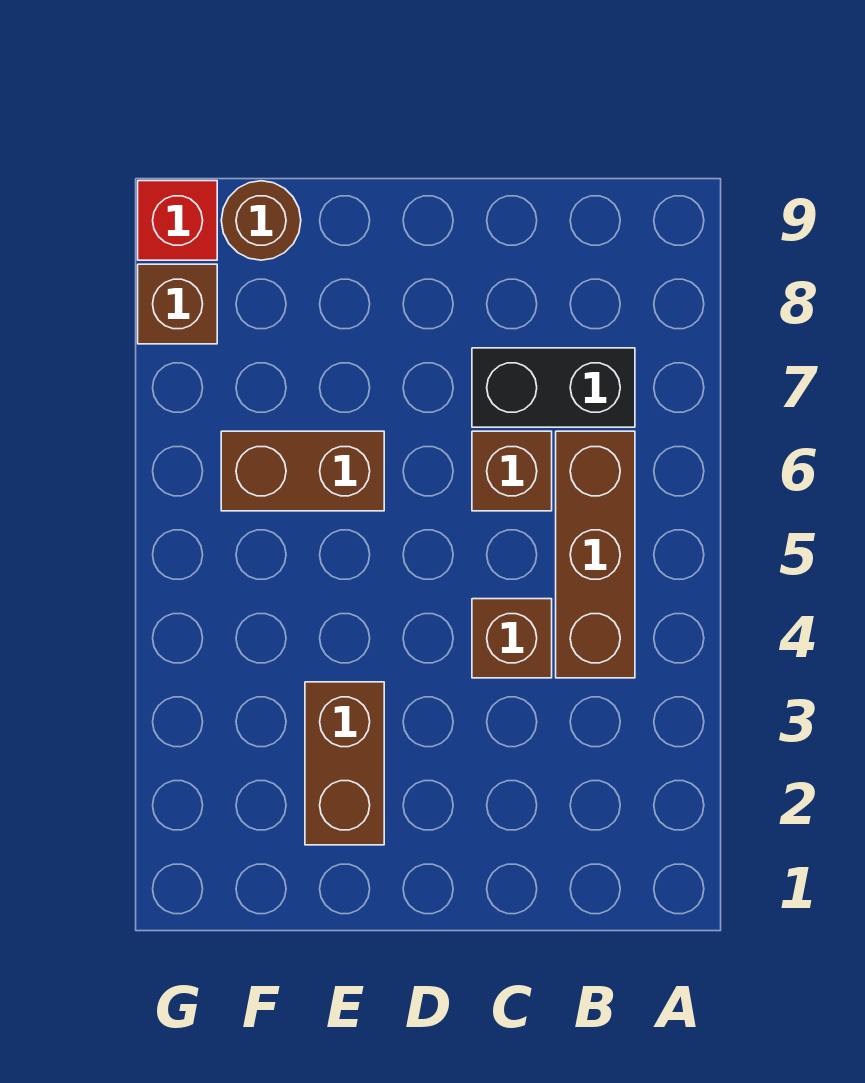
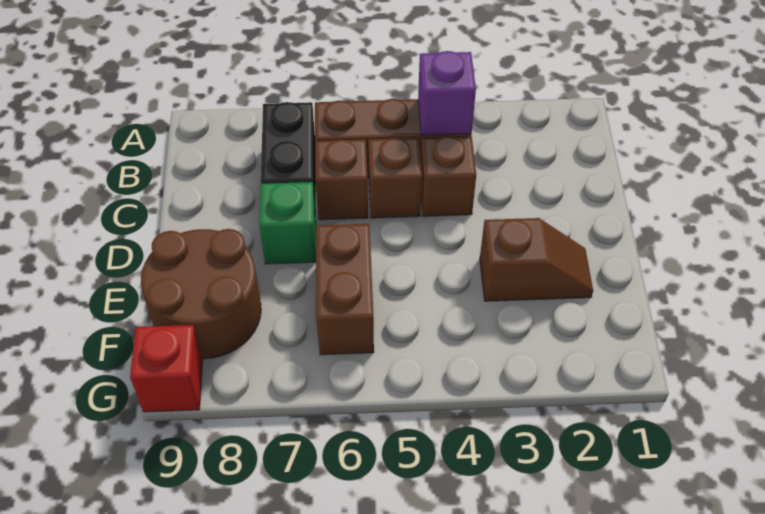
none -> purple 1x1 brick [418,51,476,135]
none -> green 1x1 brick [259,182,316,264]
brown 1x2 brick [305,682,384,845] -> brown 1x2 slope [480,218,593,301]
brown 1x1 round brick [221,181,301,260] -> brown 2x2 round brick [141,229,261,359]
brown 1x1 brick [138,264,217,344] -> brown 1x1 brick moved to [368,138,422,218]

